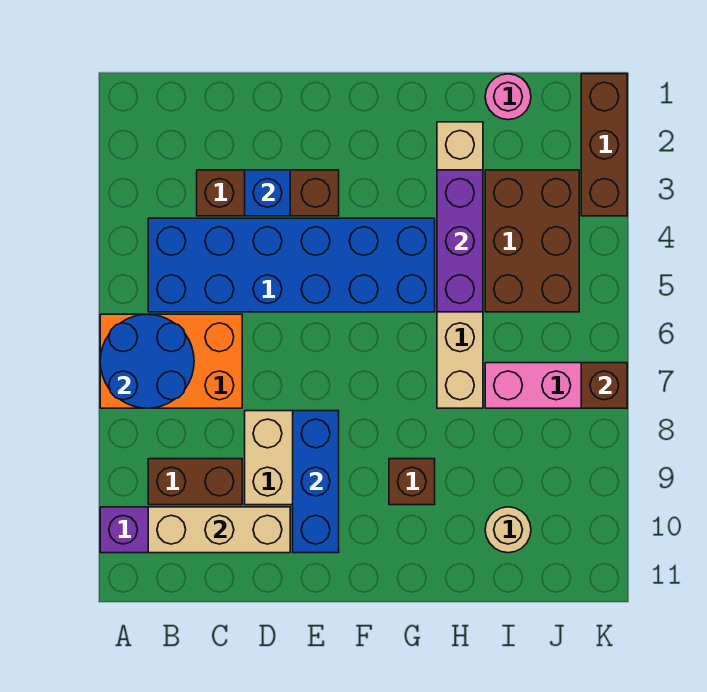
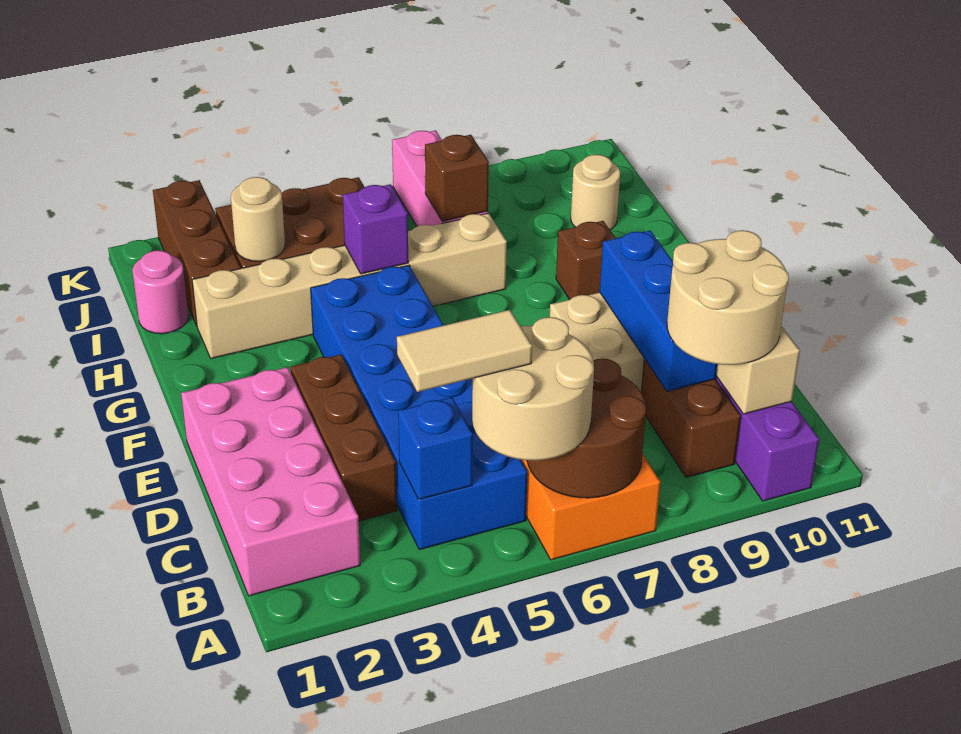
none -> tan 2x2 round brick [472,317,594,460]
blue 2x2 round brick [100,314,194,408] -> brown 2x2 round brick [527,358,646,498]
none -> pink 2x4 brick [181,367,360,596]
none -> tan 1x2 tile [397,310,532,392]
none -> tan 2x2 round brick [667,230,789,365]
blue 1x1 brick [245,170,290,216] -> blue 1x1 brick moved to [398,397,473,500]
blue 1x3 brick [293,411,339,553] -> blue 1x3 brick turned to [600,231,717,391]
purple 1x3 brick [437,170,483,312] -> purple 1x1 brick [343,184,408,274]
none -> tan 1x1 round brick [231,177,285,261]
brown 1x3 brick [581,74,627,216] -> brown 1x3 brick turned to [153,180,241,326]
brown 1x1 brick [581,363,627,408] -> brown 1x1 brick moved to [425,135,489,221]

